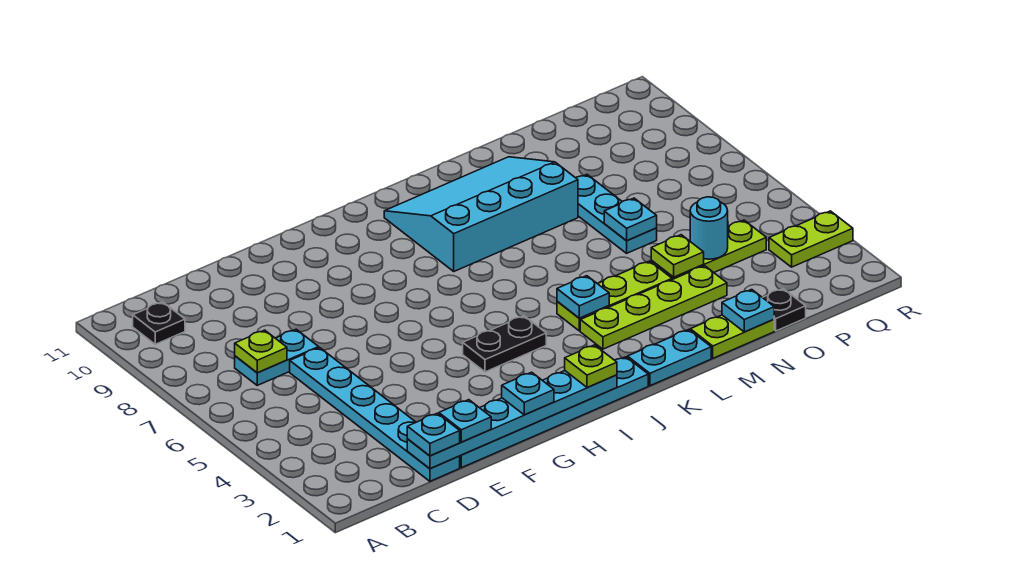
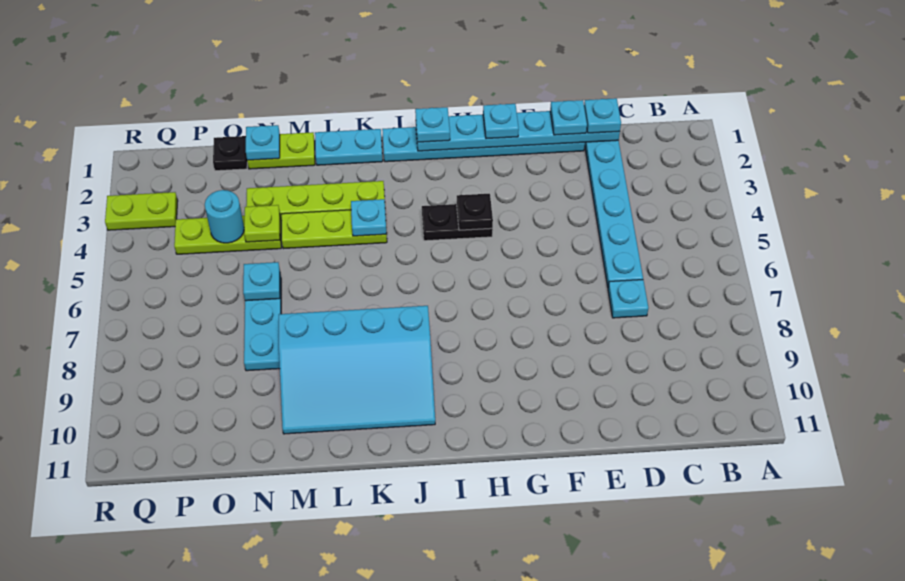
black 1x1 plate [133,302,185,344] -> black 1x1 plate moved to [457,194,493,230]
cyan 1x2 plate [235,329,319,385] -> cyan 1x1 plate [608,280,648,318]
lime 1x1 plate [235,330,287,373] -> none
lime 1x1 plate [565,345,617,387] -> cyan 1x1 plate [415,107,450,142]

